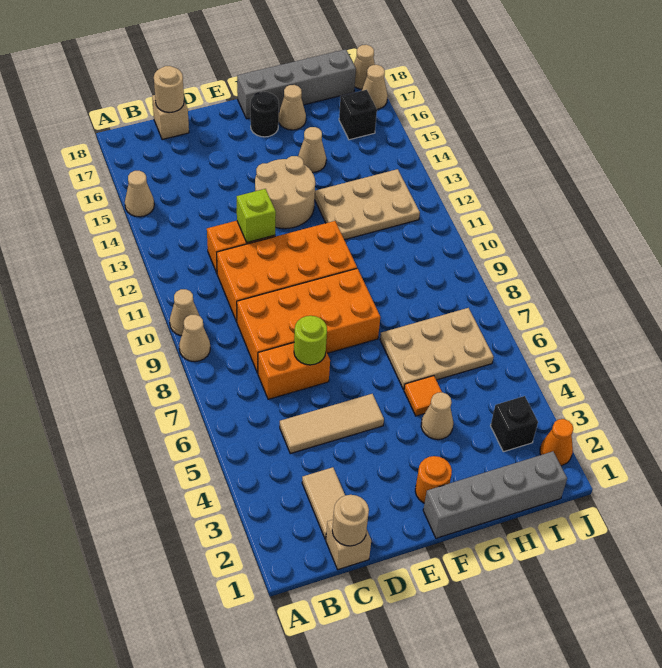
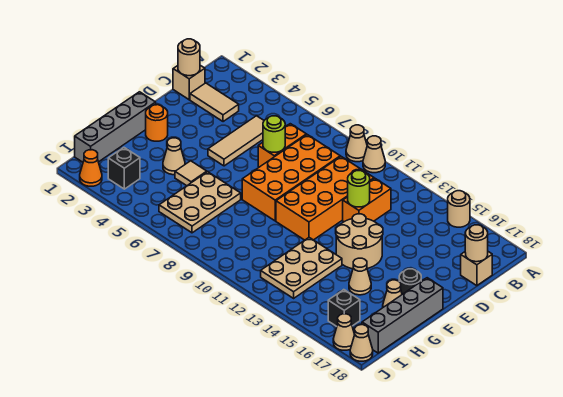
tan 1x1 cone [125,171,154,217] -> tan 1x1 round brick [448,191,470,227]
lime 1x1 brick [237,189,276,243] -> lime 1x1 round brick [348,171,370,207]
orange 1x1 tile [404,376,442,416] -> tan 1x1 tile [175,161,207,186]

